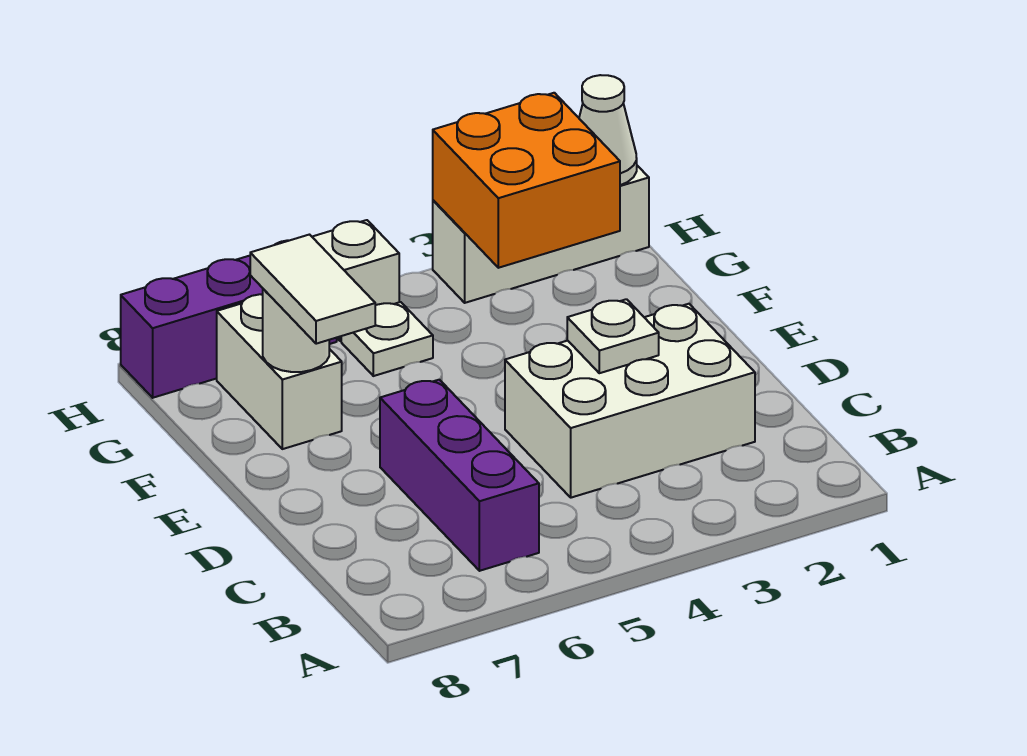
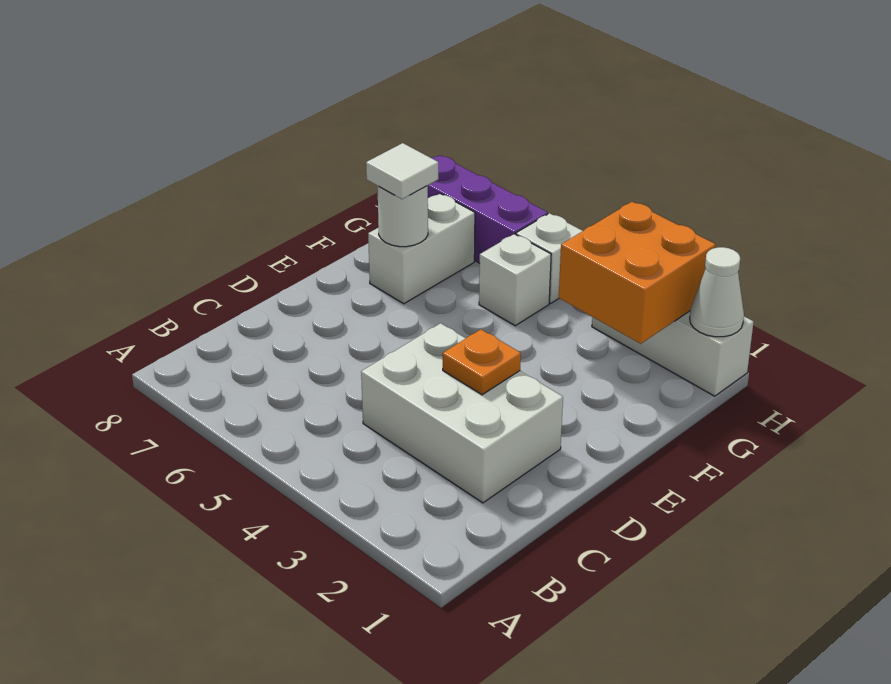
purple 1x3 brick [380,380,539,571] -> none
white 1x1 plate [567,299,659,373] -> orange 1x1 plate [443,329,521,395]
white 1x2 tile [250,235,375,344] -> white 1x1 tile [366,143,438,199]
white 1x1 plate [341,302,433,376] -> white 1x1 brick [479,234,551,326]

